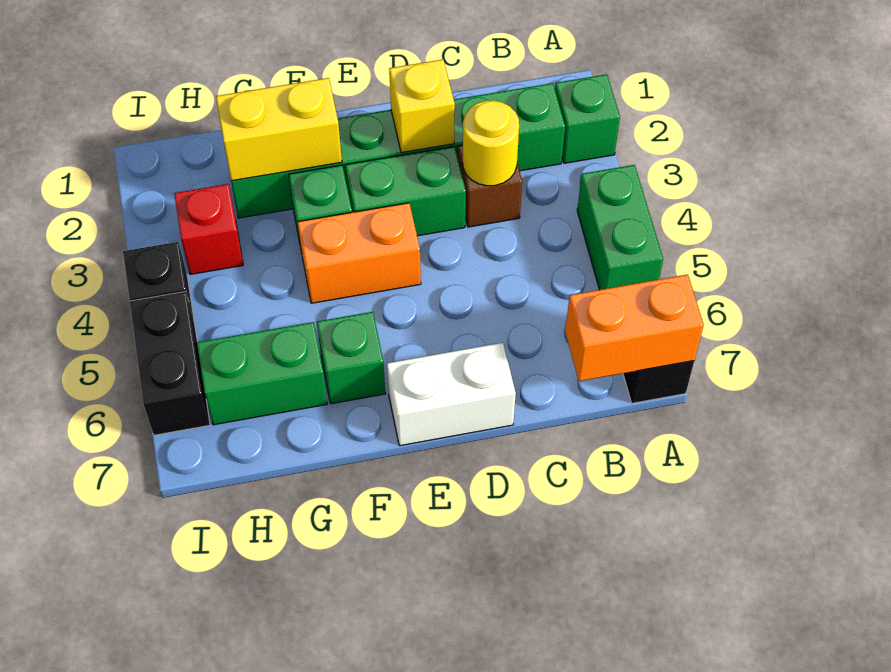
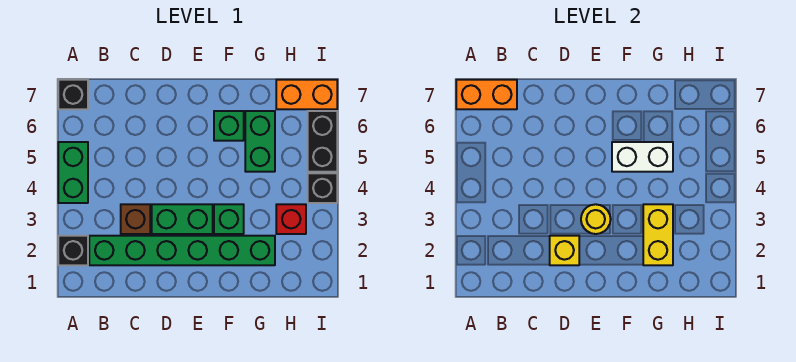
green 1x1 brick [555,74,620,163] -> black 1x1 brick [58,236,88,265]
yellow 1x1 round brick [463,100,519,186] -> yellow 1x1 round brick moved to [581,204,611,234]
white 1x2 brick [387,343,516,446] -> white 1x2 brick moved to [612,142,673,172]
orange 1x2 brick [298,203,421,303] -> orange 1x2 brick moved to [276,80,337,109]
yellow 1x2 brick [216,78,342,181] -> yellow 1x2 brick turned to [643,204,673,265]
green 1x2 brick [197,322,327,425] -> green 1x2 brick turned to [245,111,275,172]

